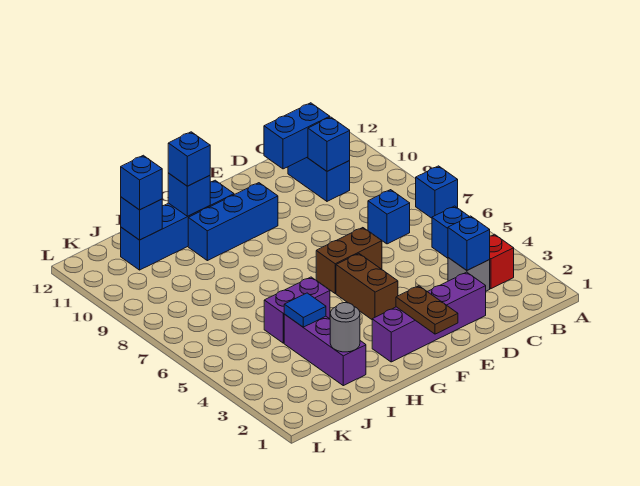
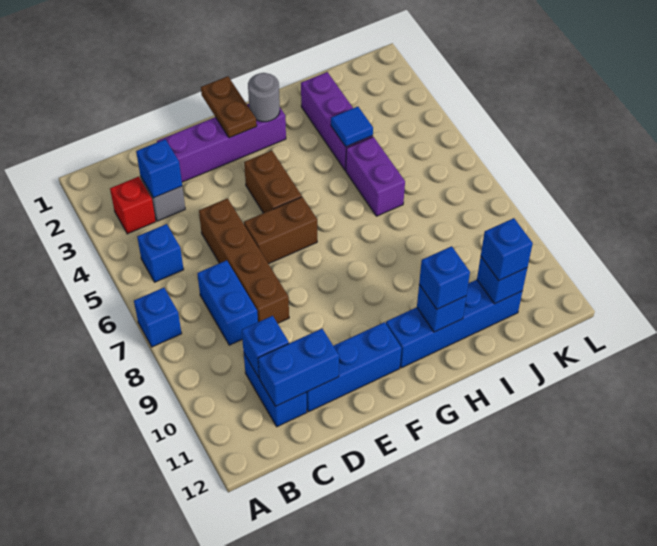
blue 1x1 brick [368,190,410,244] -> blue 1x2 brick [197,260,258,345]
none -> brown 1x4 brick [199,198,289,323]
blue 1x3 brick [188,183,278,261] -> blue 1x3 brick moved to [306,322,401,412]
purple 1x2 brick [264,277,330,343] -> purple 1x2 brick turned to [346,137,405,216]
grey 1x1 round brick [330,303,360,352] -> grey 1x1 round brick moved to [248,73,280,122]

